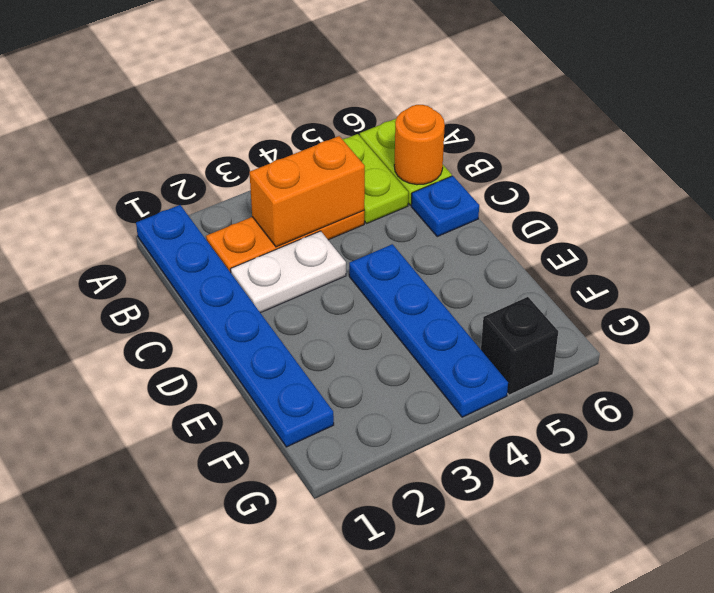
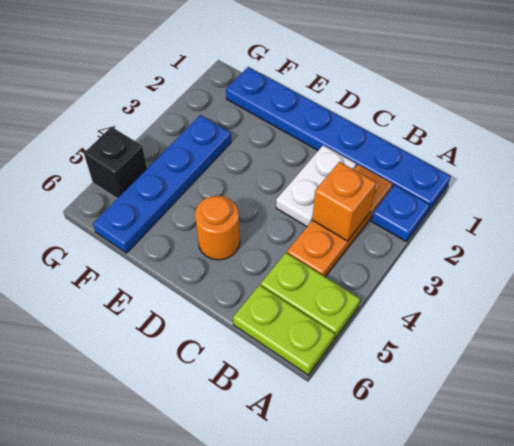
orange 1x2 brick [249,136,365,247] -> orange 1x1 brick [312,162,376,241]
orange 1x1 round brick [394,105,445,185] -> orange 1x1 round brick moved to [195,196,240,260]
blue 1x1 plate [411,176,479,237] -> blue 1x1 plate moved to [371,185,430,241]
blue 1x4 plate [349,244,508,417] -> blue 1x4 plate turned to [93,115,231,253]

